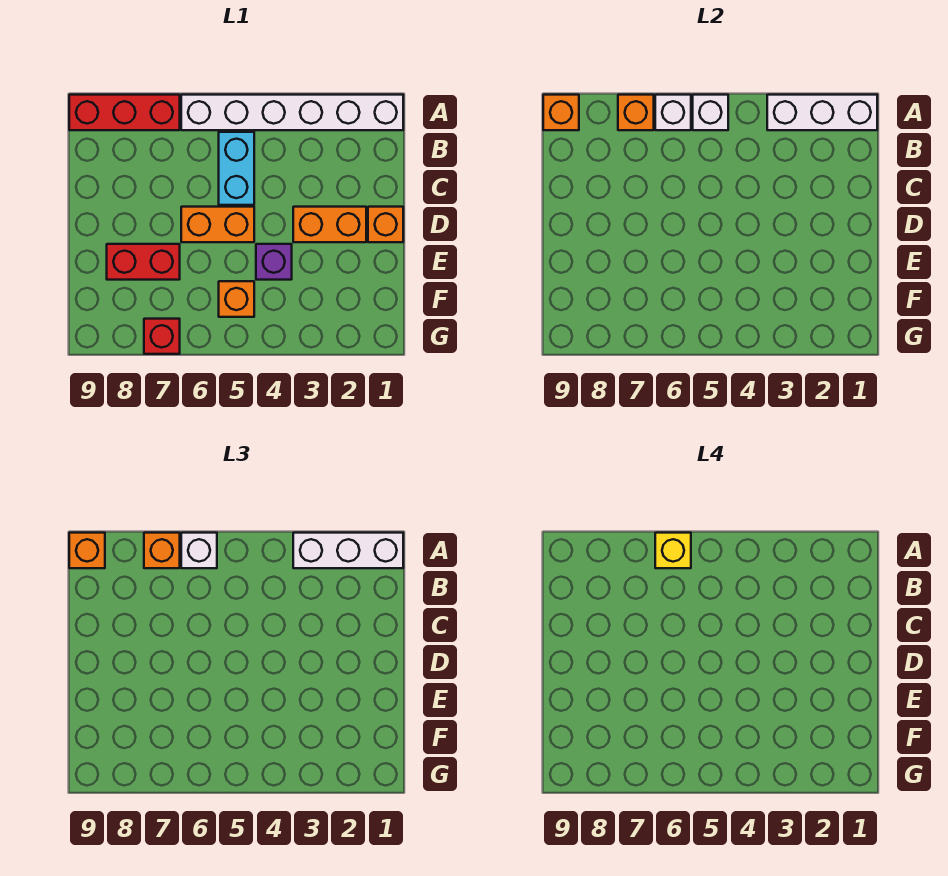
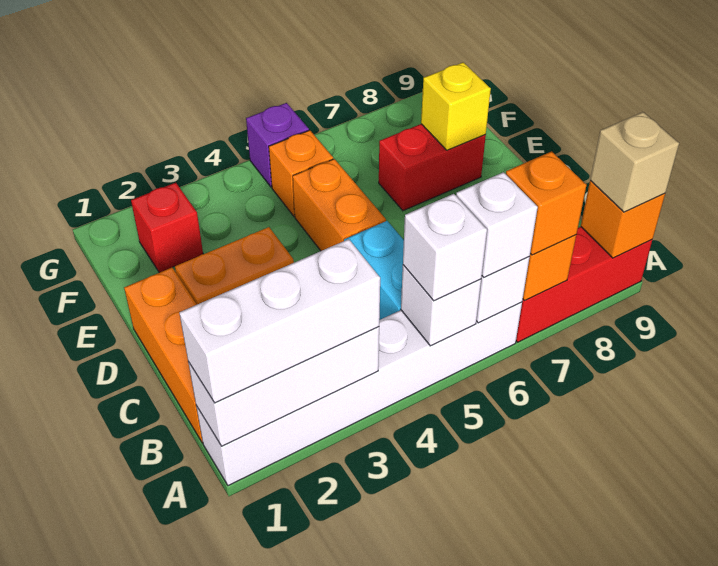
none -> white 1x1 brick [403,194,487,301]
yellow 1x1 brick [655,533,691,568] -> yellow 1x1 brick moved to [421,62,491,150]
orange 1x1 brick [69,533,105,568] -> tan 1x1 brick [590,112,679,212]
orange 1x1 brick [368,207,403,242] -> orange 1x3 brick [124,268,203,443]
orange 1x2 brick [181,207,254,242] -> orange 1x2 brick turned to [293,159,386,251]
purple 1x1 brick [256,244,292,280] -> purple 1x1 brick moved to [246,103,309,187]
red 1x1 brick [144,319,180,354] -> red 1x1 brick moved to [131,183,203,273]

